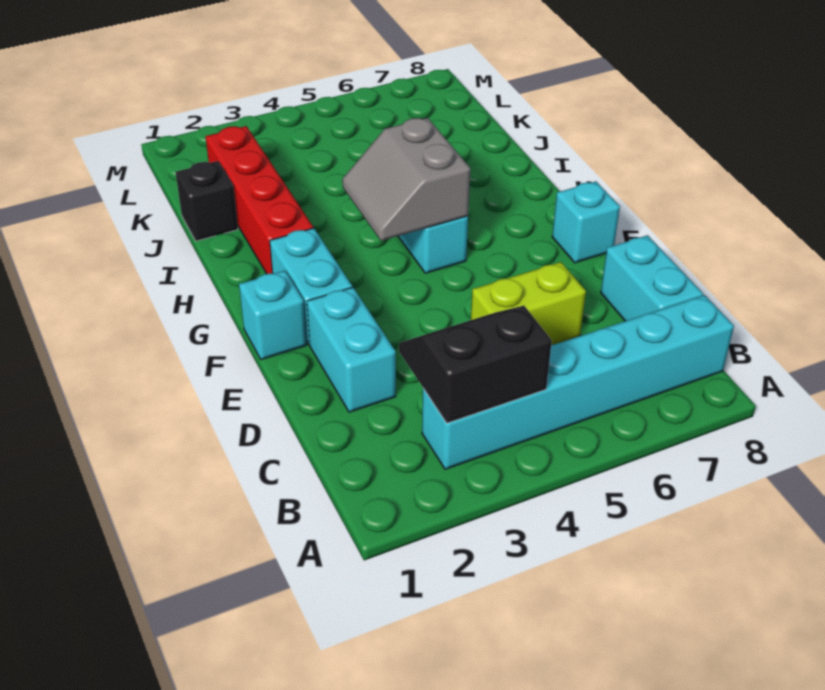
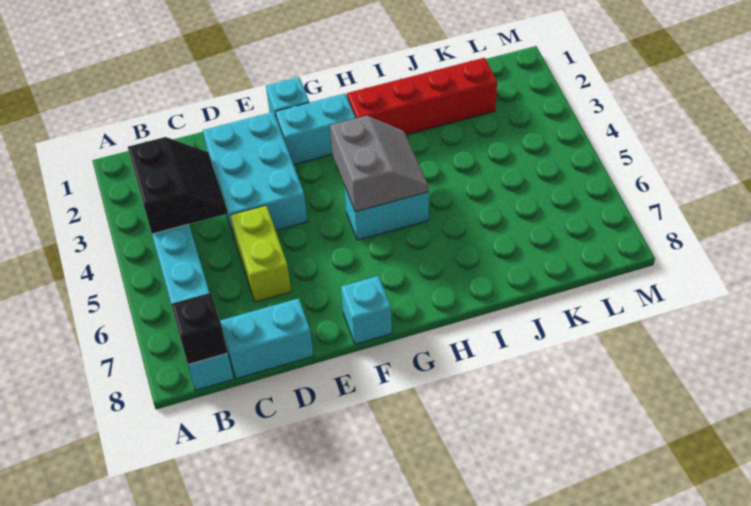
cyan 1x2 brick [307,287,396,412] -> cyan 2x3 brick [203,112,308,239]
grey 2x2 slope [342,118,470,241] -> grey 2x2 slope turned to [330,116,429,212]
black 1x1 brick [176,161,238,241] -> black 1x1 brick moved to [171,293,228,364]

